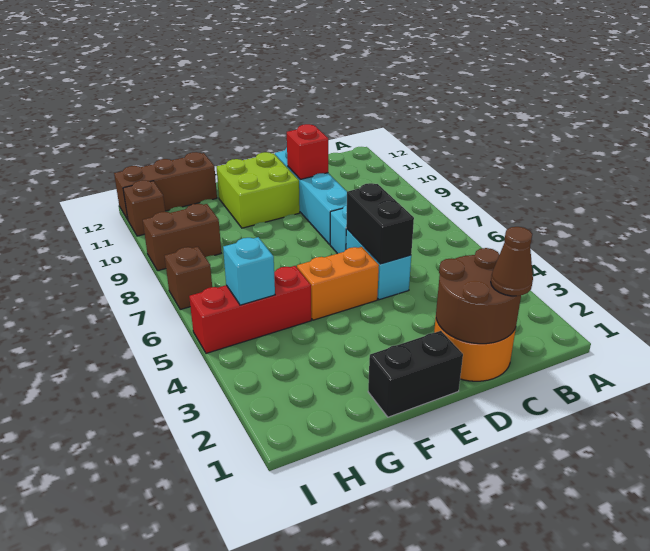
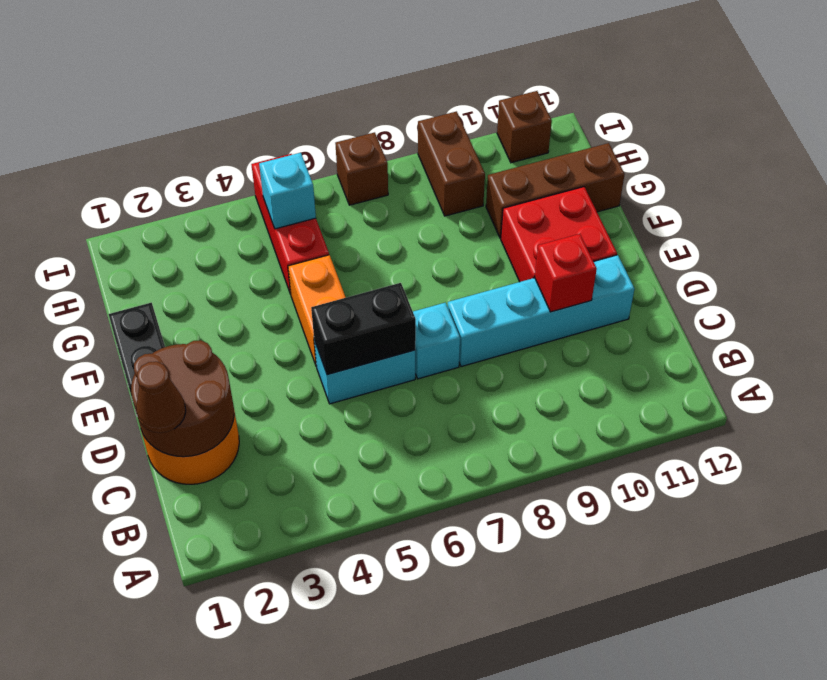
lime 2x2 brick [217,152,300,228] -> red 2x2 brick [501,187,617,282]
brown 1x3 brick [114,152,217,220] -> brown 1x3 brick turned to [486,143,625,238]

